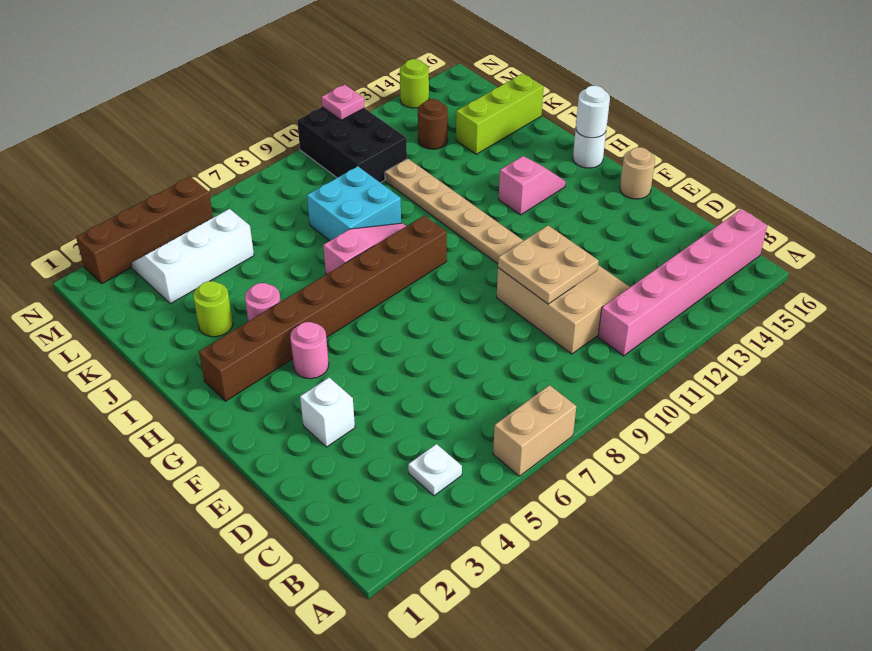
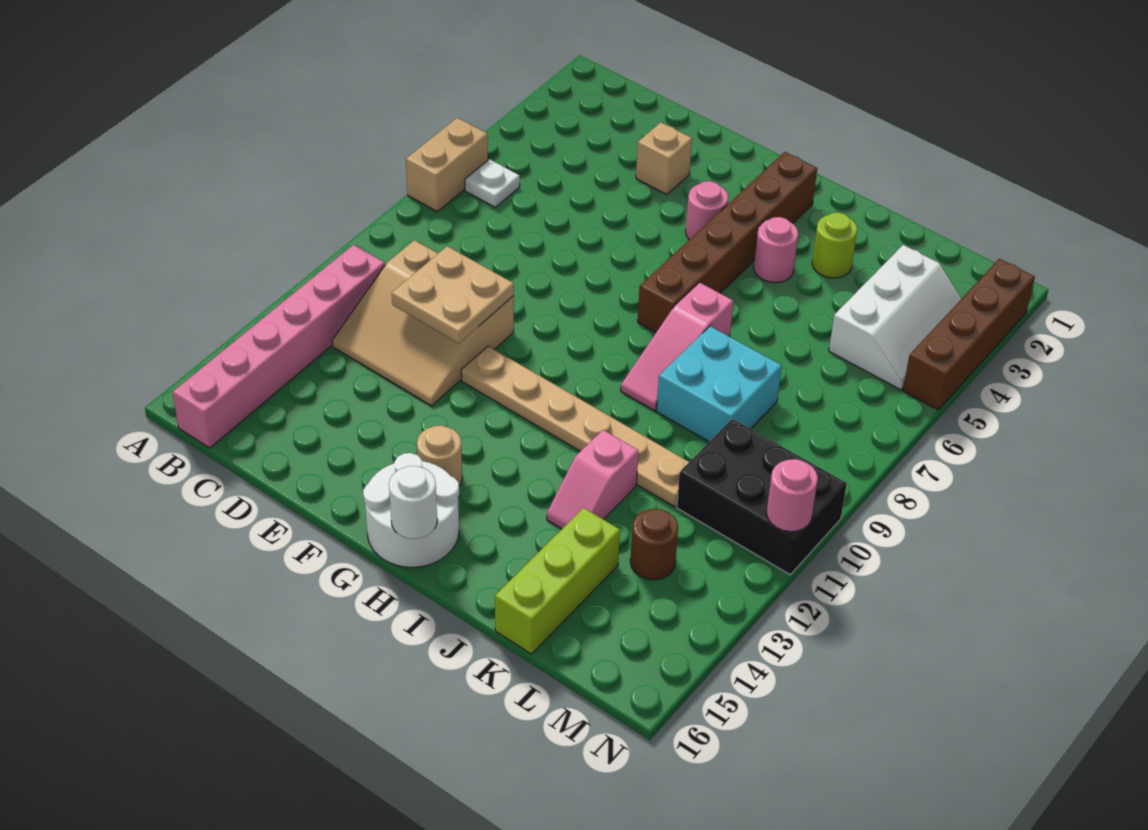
white 1x1 plate [408,444,462,496] -> white 1x1 plate moved to [465,159,520,207]
white 1x1 brick [300,378,355,447] -> tan 1x1 brick [636,122,692,195]
tan 1x1 round brick [620,147,655,199] -> tan 1x1 round brick moved to [417,425,462,486]
brown 1x8 brick [199,215,447,401] -> brown 1x6 brick [638,152,817,332]
pink 1x2 slope [499,156,566,215] -> pink 1x2 slope moved to [547,430,638,529]
white 1x1 round brick [573,129,606,168] -> white 2x2 round brick [363,453,459,567]
pink 1x1 plate [321,85,365,120] -> pink 1x1 round brick [767,459,818,532]
lime 1x1 round brick [400,59,429,108] -> none

